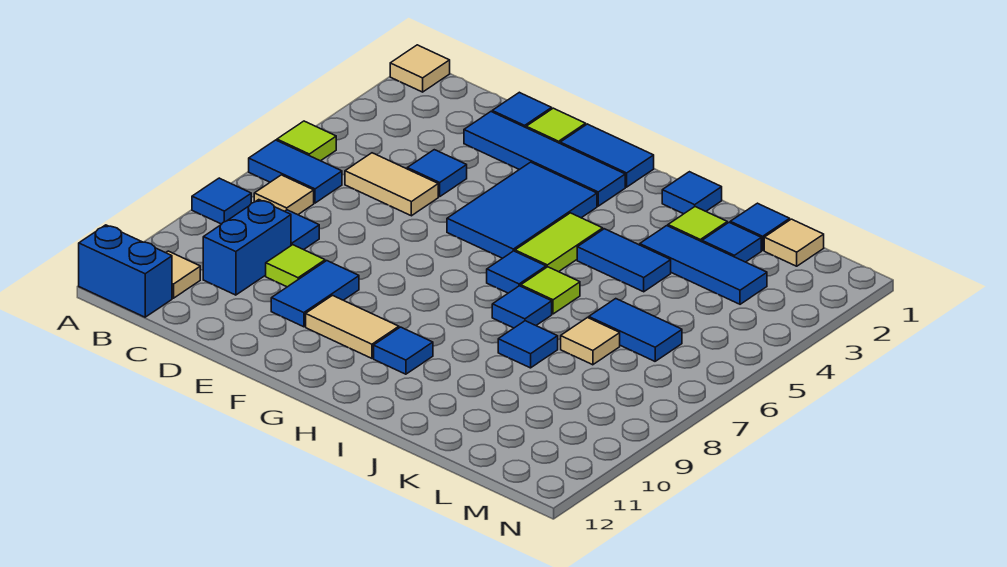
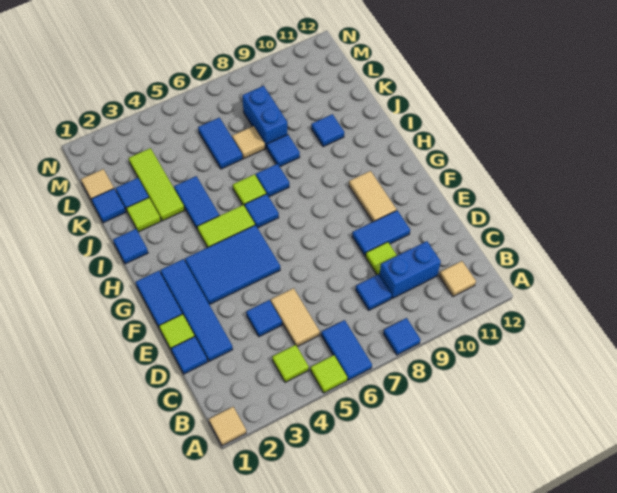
blue 1x2 brick [79,225,172,317] -> blue 1x2 brick moved to [242,86,288,148]
none -> lime 1x1 tile [272,345,309,382]
tan 1x1 tile [254,175,314,215] -> none
blue 1x1 tile [374,327,433,374] -> blue 1x1 tile moved to [311,114,344,147]
blue 1x3 tile [640,226,767,304] -> lime 1x3 tile [129,148,185,221]

